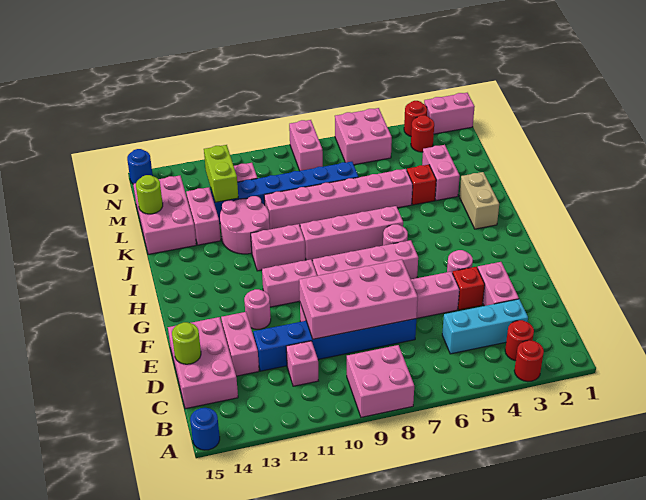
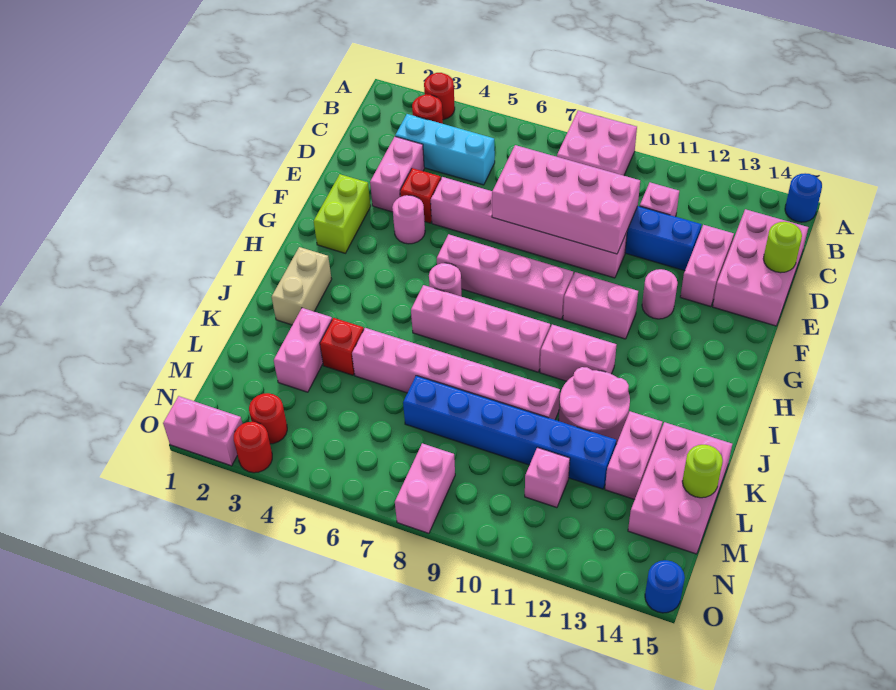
lime 1x2 brick [204,145,238,202] -> lime 1x2 brick moved to [314,174,371,253]
pink 2x2 brick [335,108,392,165] -> none

